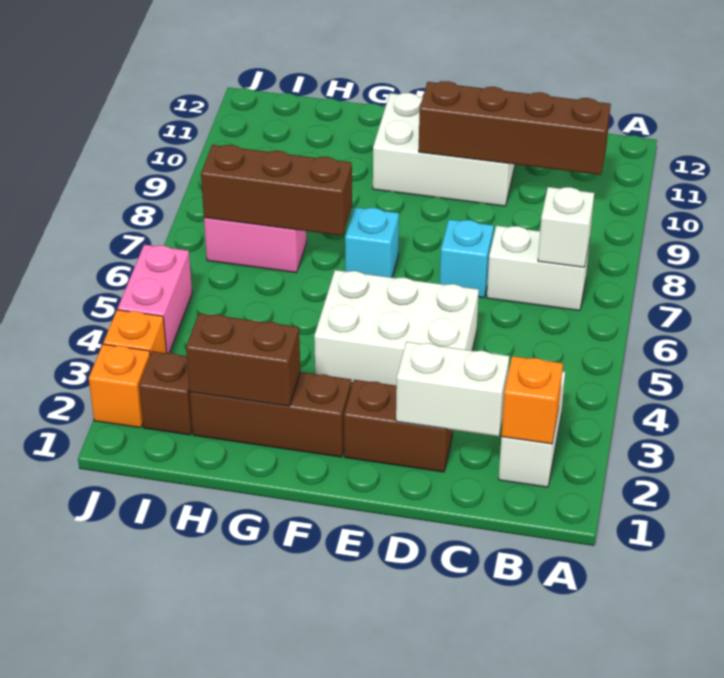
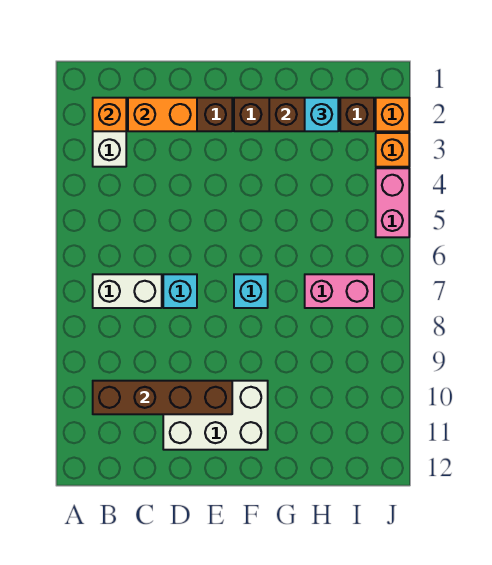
white 1x1 brick [538,187,594,267] -> none
white 1x2 brick [396,342,509,436] -> orange 1x2 brick [128,98,197,131]
white 2x3 brick [314,270,479,386] -> none
brown 1x3 brick [201,145,352,236] -> none
none -> cyan 1x1 brick [305,98,338,131]

